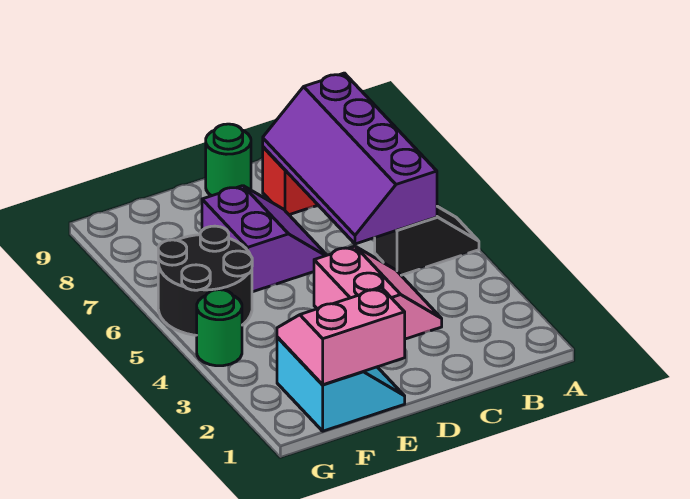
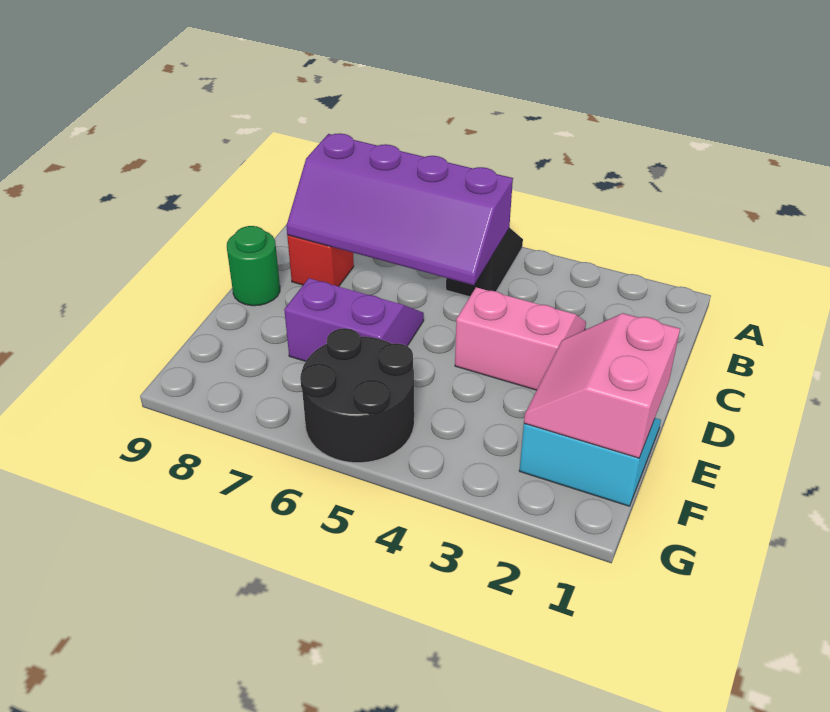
green 1x1 round brick [197,290,242,366] -> none

